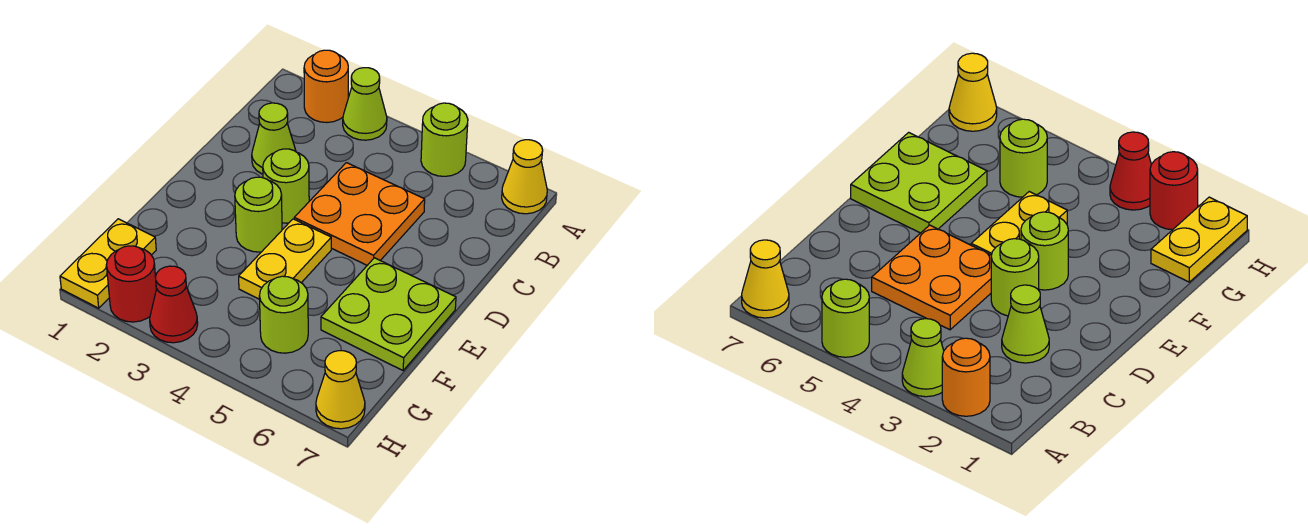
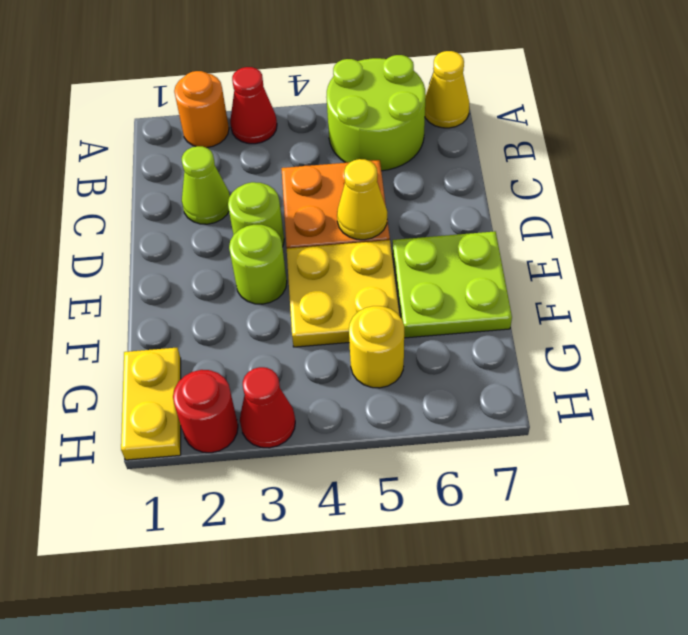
lime 1x1 cone [343,68,387,140] -> red 1x1 cone [230,67,277,144]
lime 1x1 round brick [421,103,468,176] -> lime 2x2 round brick [326,55,426,171]
yellow 1x2 plate [239,219,331,299] -> yellow 2x2 plate [287,240,399,347]
lime 1x1 round brick [259,276,308,353] -> yellow 1x1 round brick [349,306,404,388]
yellow 1x1 cone [316,351,365,429] -> yellow 1x1 cone moved to [337,159,387,240]

